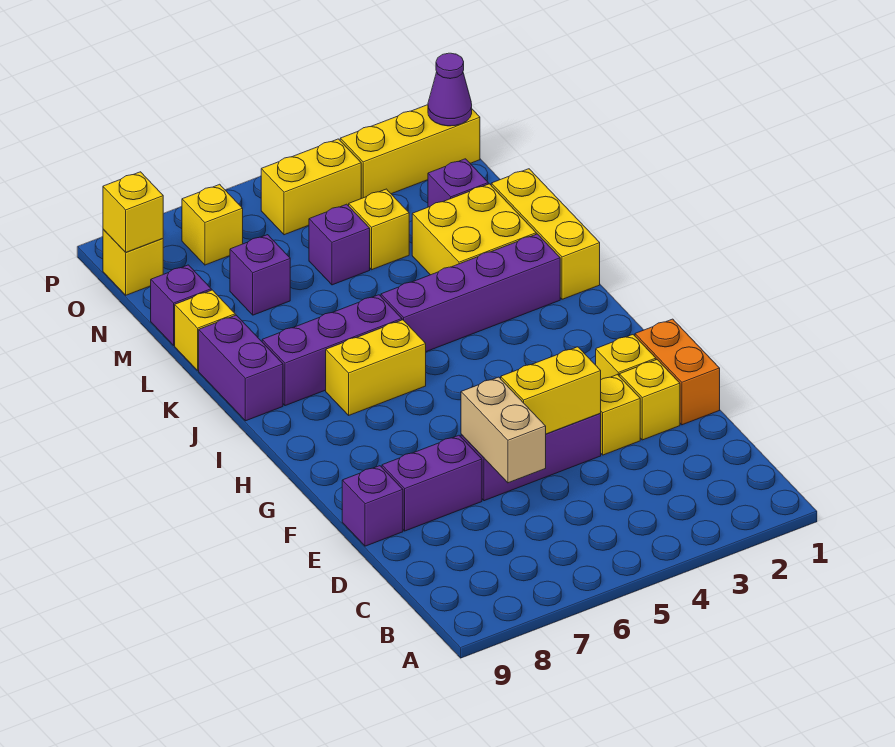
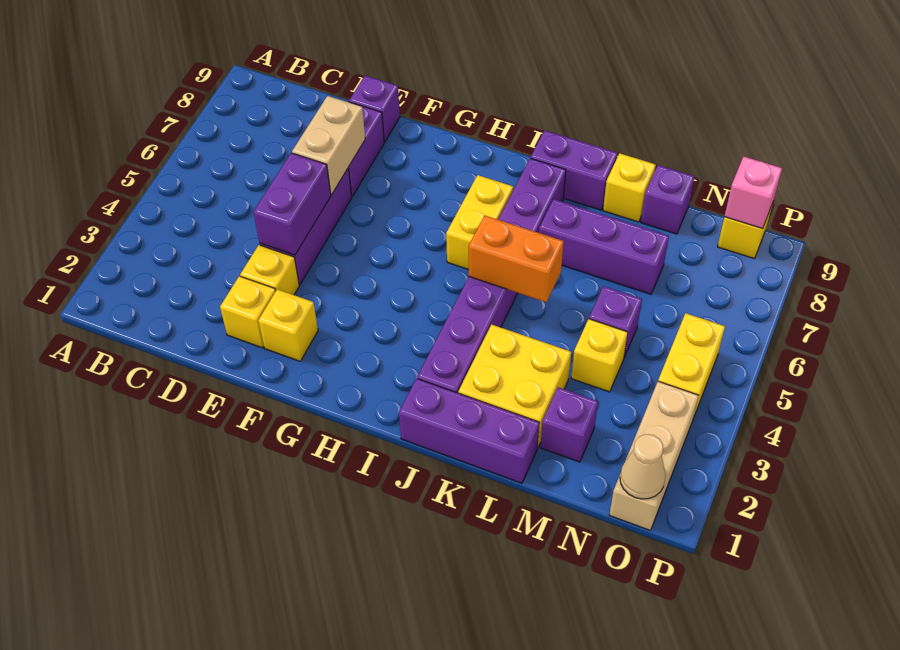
tan 1x2 brick [461,377,546,483] -> tan 1x2 brick turned to [292,96,365,195]
orange 1x2 brick [635,319,720,425] -> orange 1x2 brick moved to [469,216,564,302]
yellow 1x2 brick [501,347,601,434] -> purple 1x2 brick [253,153,331,255]
yellow 1x3 brick [491,169,600,299] -> purple 1x3 brick [399,379,539,483]
purple 1x1 brick [230,235,290,315] -> purple 1x3 brick [539,199,669,294]
yellow 1x3 brick [340,105,480,198] -> tan 1x3 brick [609,381,699,530]
purple 1x1 cone [428,53,472,126] -> tan 1x1 cone [620,434,666,499]
yellow 1x1 brick [182,184,243,265] -> none
yellow 1x1 brick [103,172,163,252] -> pink 1x1 brick [724,157,782,229]

